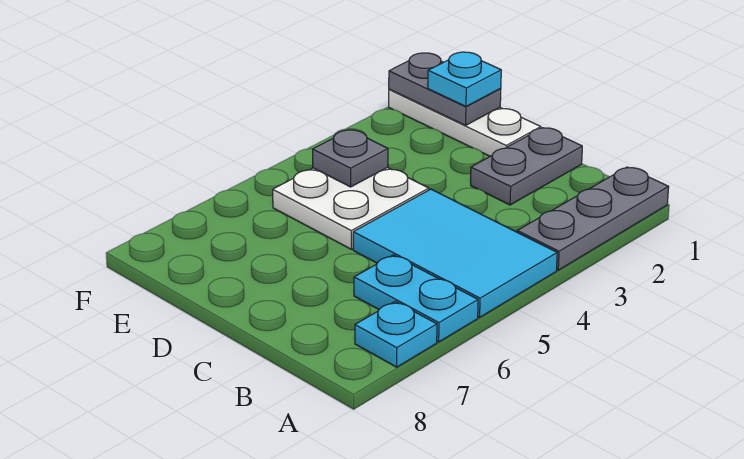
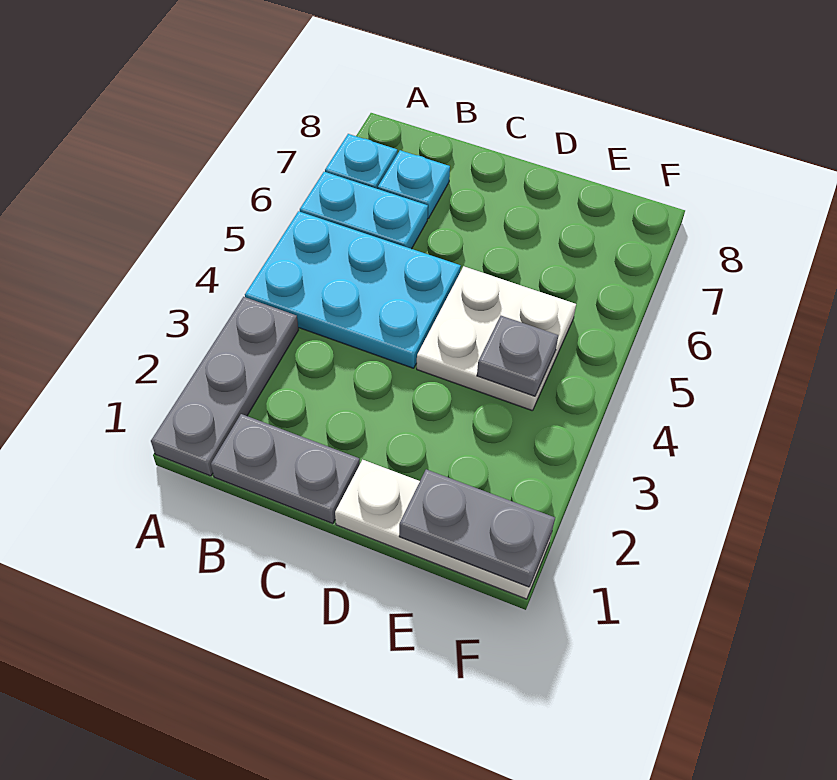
cyan 2x3 tile [353,189,557,317] -> cyan 2x3 plate [245,211,461,368]
grey 1x2 plate [471,128,582,205] -> grey 1x2 plate turned to [211,414,360,524]
cyan 1x1 plate [428,52,501,106] -> cyan 1x1 plate moved to [378,150,450,219]

